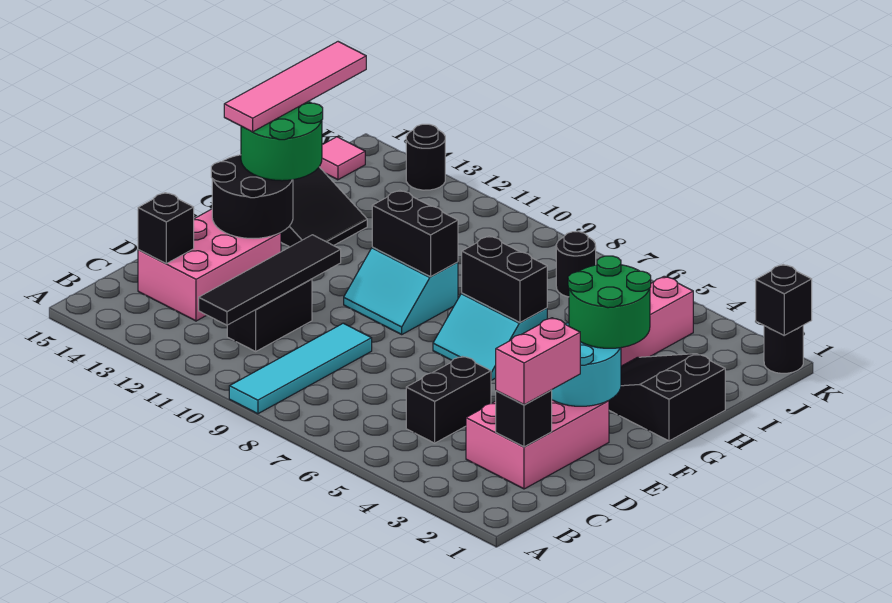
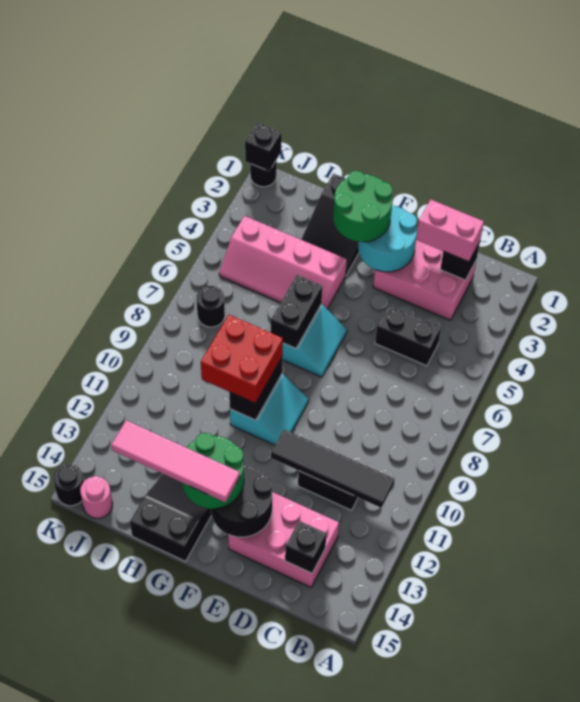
cyan 1x4 tile [229,323,372,414] -> none
none -> red 2x2 brick [201,315,283,403]
pink 1x1 tile [319,137,365,180] -> pink 1x1 round brick [80,476,113,518]
black 1x1 round brick [406,124,445,190] -> black 1x1 round brick moved to [53,464,84,506]

